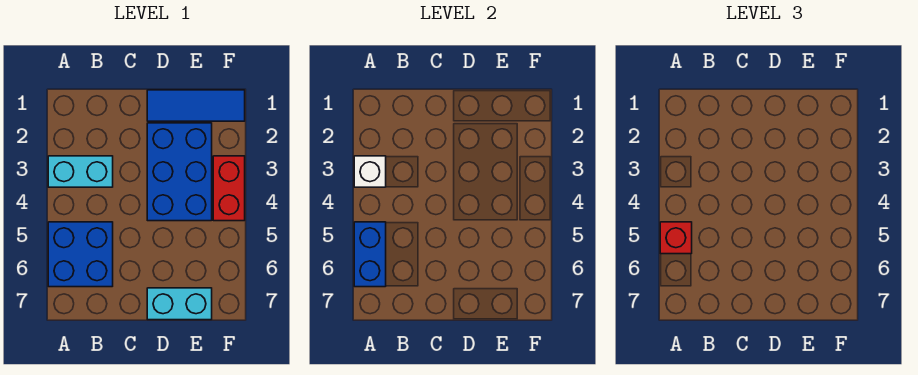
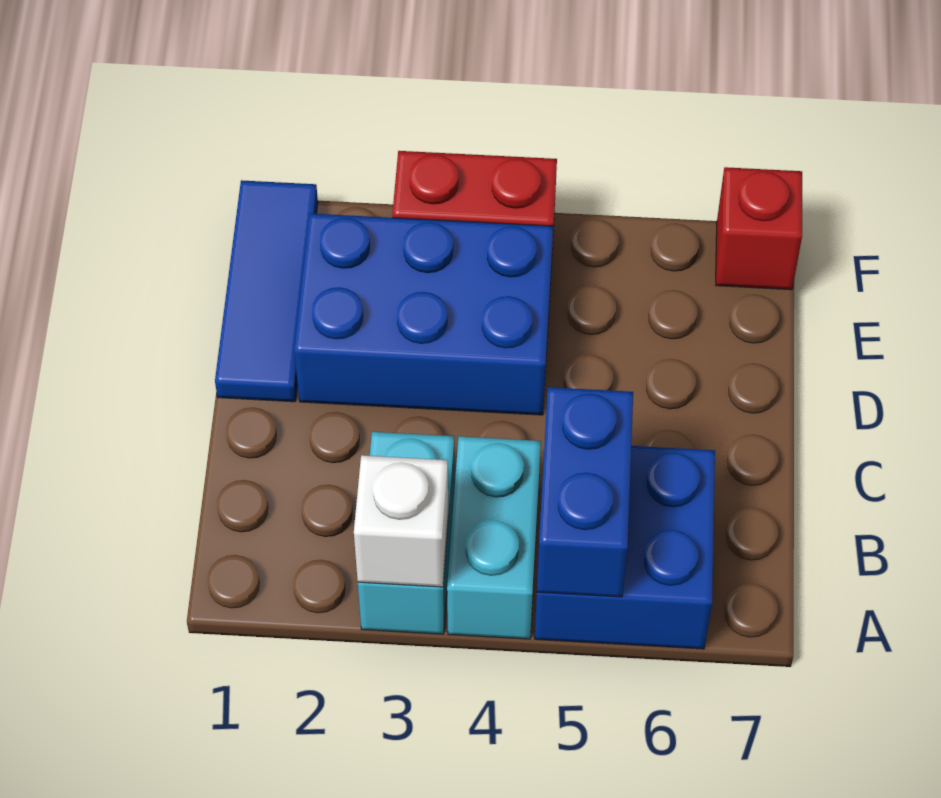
blue 1x2 brick [354,222,386,287] -> blue 1x2 brick turned to [537,387,633,597]
red 1x1 brick [660,222,692,254] -> red 1x1 brick moved to [716,167,802,290]
cyan 1x2 brick [147,288,212,320] -> cyan 1x2 brick moved to [447,436,541,639]

